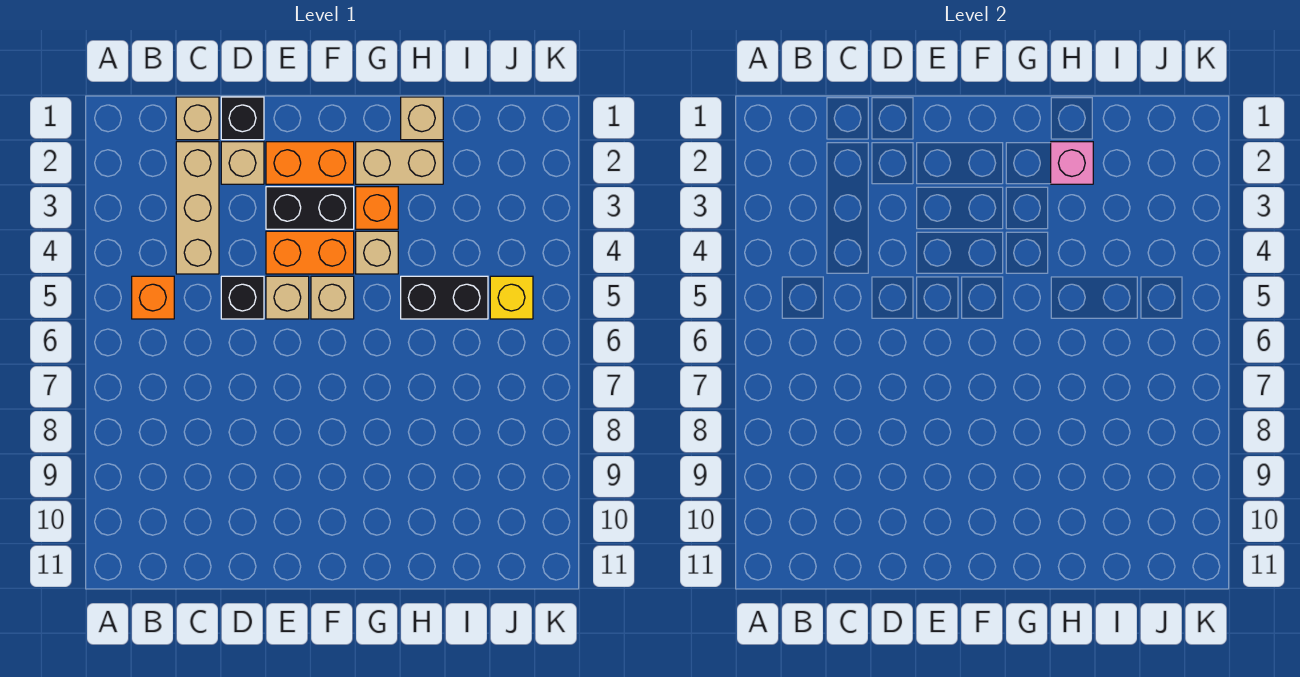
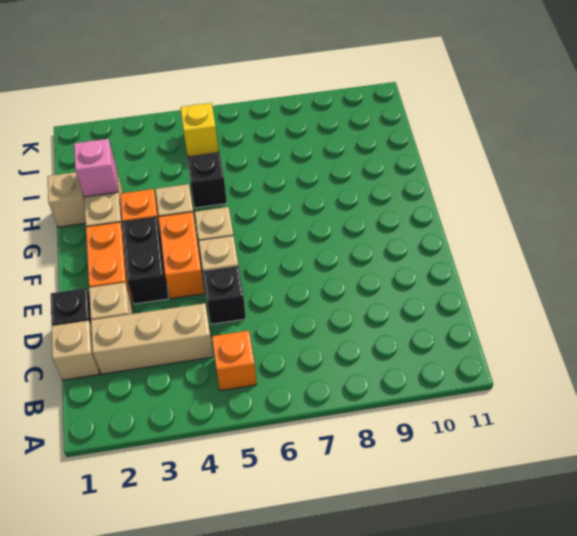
black 1x2 brick [401,276,488,319] -> black 1x1 brick [187,153,227,208]

